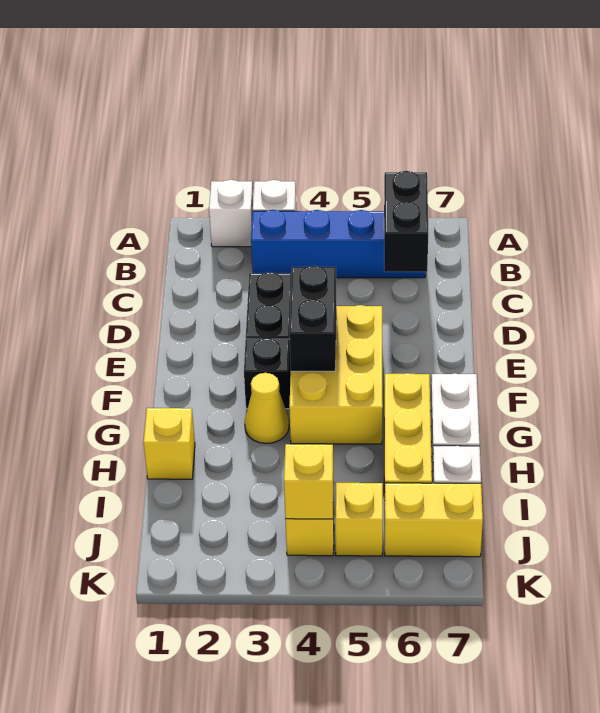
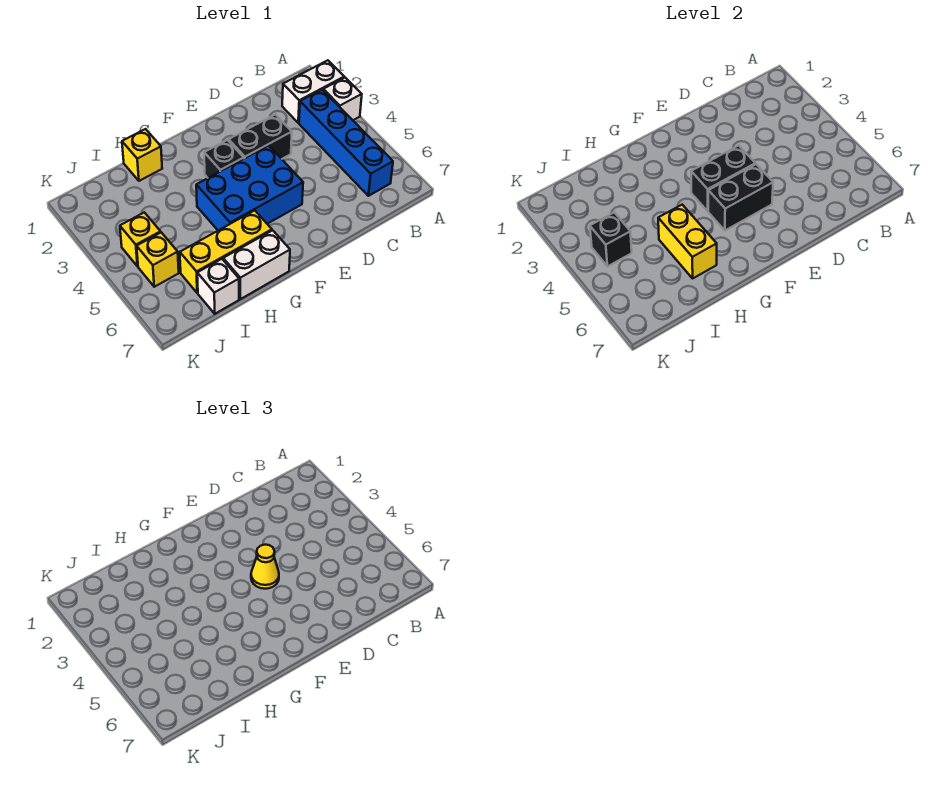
white 1x1 brick [209,180,253,247] -> white 1x2 brick [282,60,344,123]
black 1x2 brick [384,171,428,272] -> black 1x2 brick moved to [708,164,773,230]
yellow 2x3 brick [289,305,383,444] -> blue 2x3 brick [196,145,303,230]
yellow 1x1 cone [245,373,289,444] -> yellow 1x1 cone moved to [251,545,279,589]
yellow 1x1 brick [284,444,334,519] -> black 1x1 brick [590,212,632,266]
yellow 1x2 brick [385,483,483,557] -> yellow 1x2 brick moved to [658,205,717,278]

